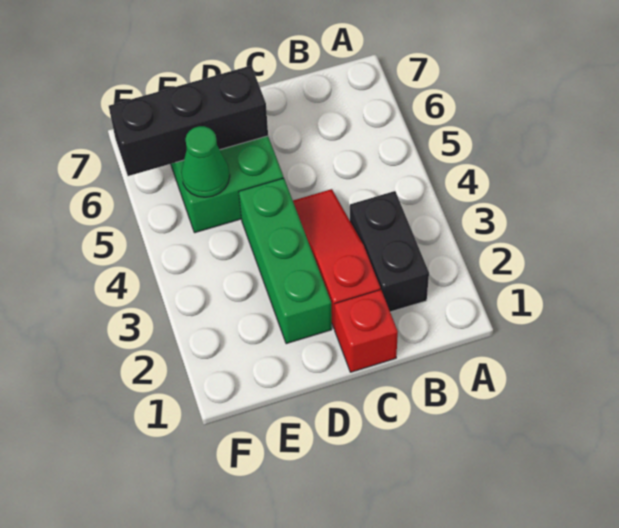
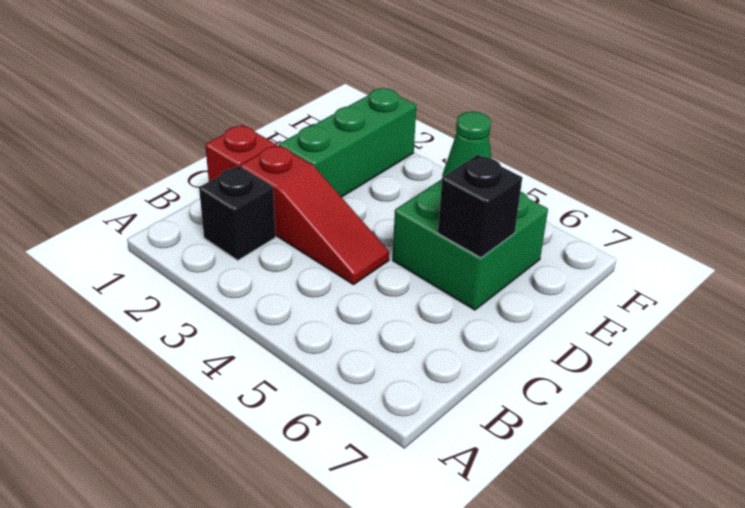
black 1x2 brick [350,191,429,312] -> black 1x1 brick [199,166,275,260]
green 1x3 brick [239,178,332,344] -> green 1x3 brick turned to [279,88,416,197]
black 1x3 brick [109,66,268,176] -> black 1x1 brick [438,155,522,258]

